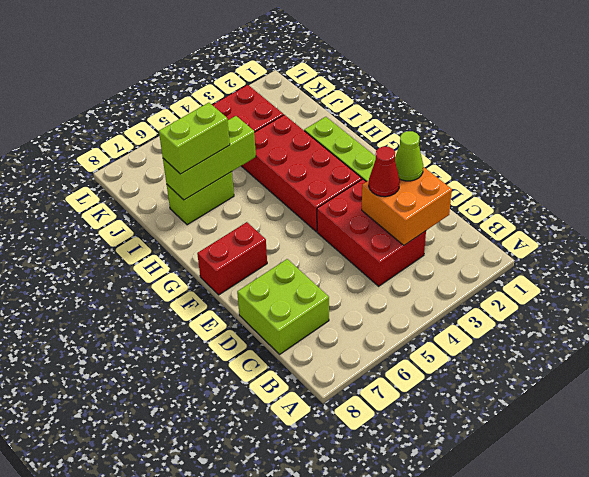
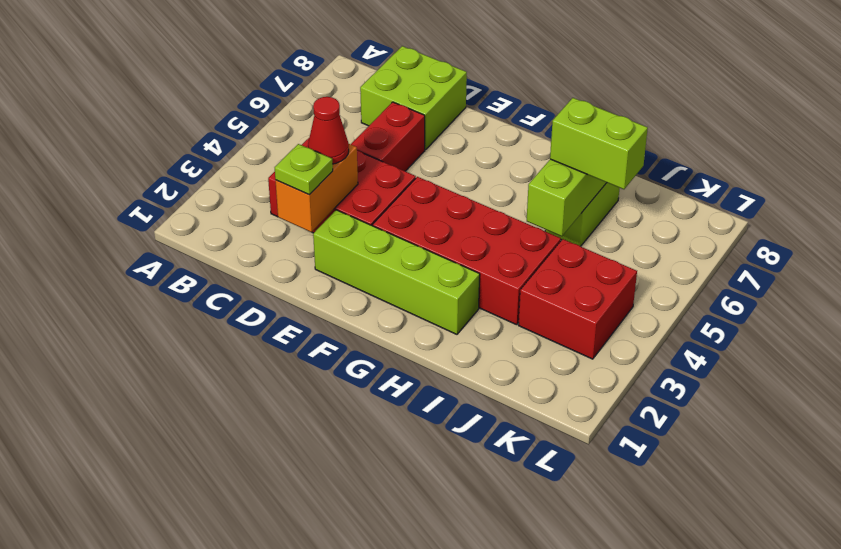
orange 2x2 brick [362,167,452,245] -> orange 1x2 brick [275,144,358,232]
lime 1x1 cone [395,131,423,181] -> lime 1x1 plate [275,144,333,195]
red 1x2 brick [197,222,267,295] -> red 1x2 brick moved to [351,102,425,171]
lime 1x2 brick [159,103,230,174] -> lime 1x2 brick turned to [550,98,648,189]

